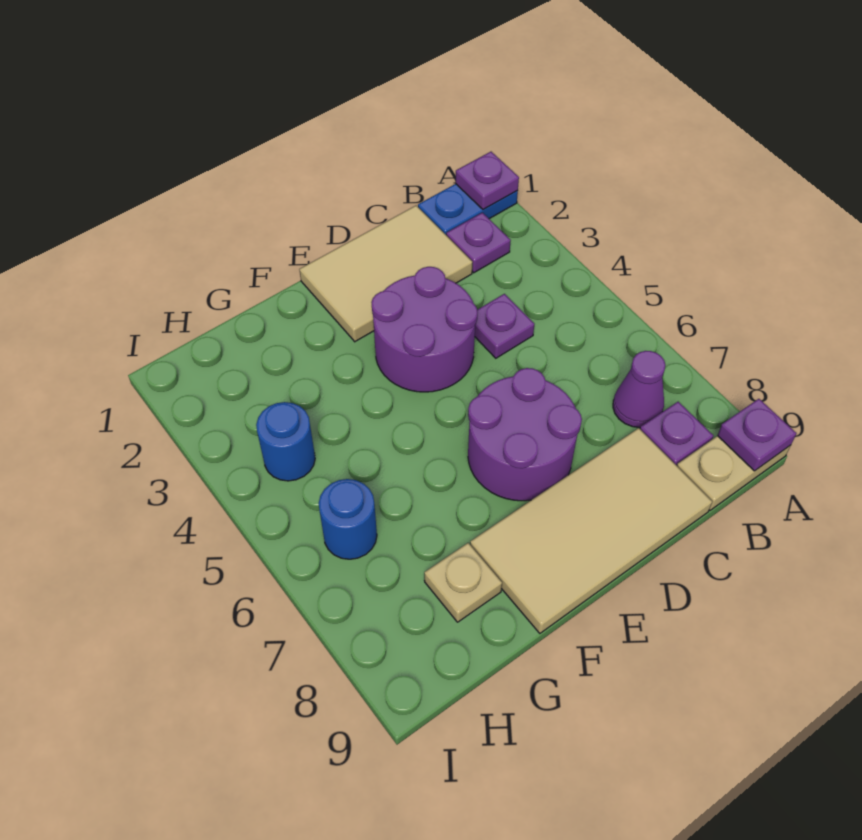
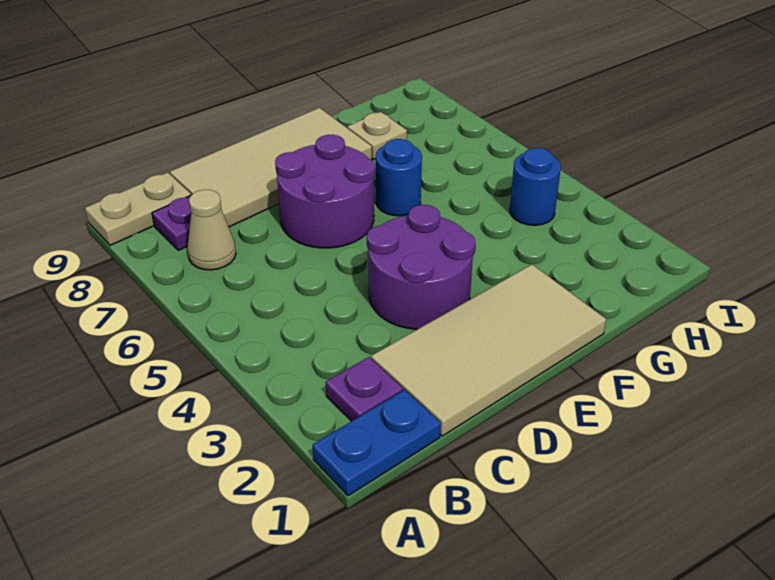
purple 1x1 plate [456,152,519,210] -> none
purple 1x1 plate [718,399,796,471] -> none
purple 1x1 cone [613,351,665,428] -> tan 1x1 cone [187,190,236,270]
tan 2x3 tile [299,206,472,342] -> tan 2x4 tile [371,264,606,436]
purple 1x1 plate [475,294,534,358] -> none
blue 1x1 round brick [319,479,377,559] -> blue 1x1 round brick moved to [376,139,422,216]

